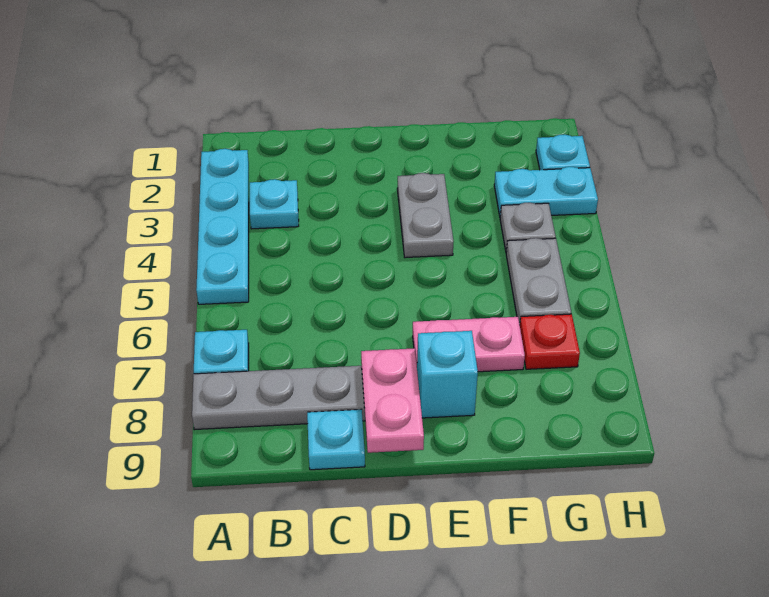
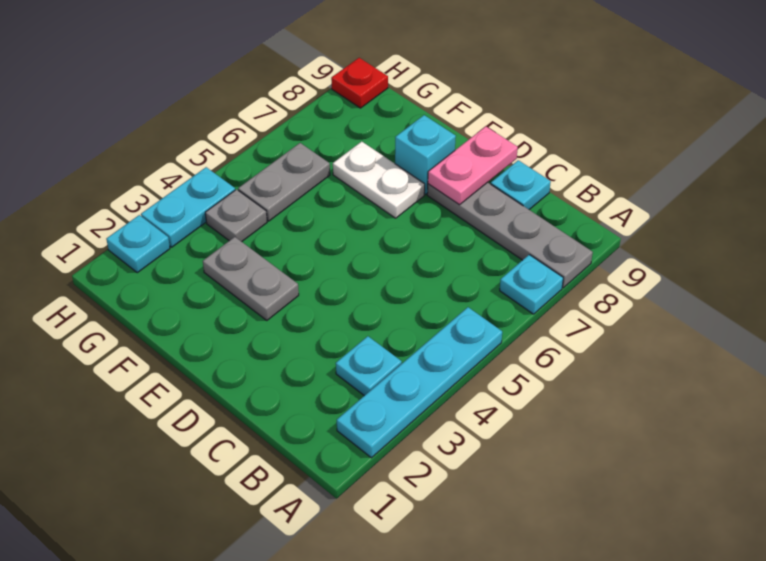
grey 1x2 plate [397,173,454,258] -> grey 1x2 plate turned to [203,237,299,320]
pink 1x2 plate [413,317,525,372] -> white 1x2 plate [333,142,425,218]
cyan 1x2 plate [494,167,598,216] -> cyan 1x2 plate turned to [141,167,235,247]
red 1x1 plate [520,314,580,369] -> red 1x1 plate moved to [331,58,388,108]

